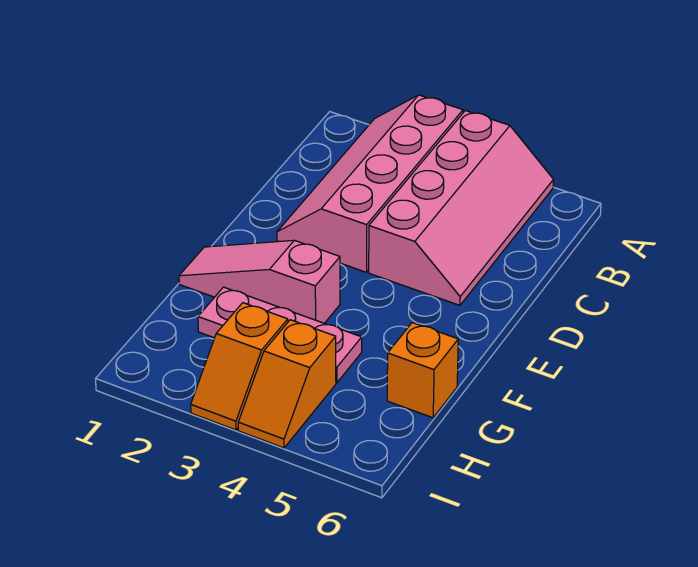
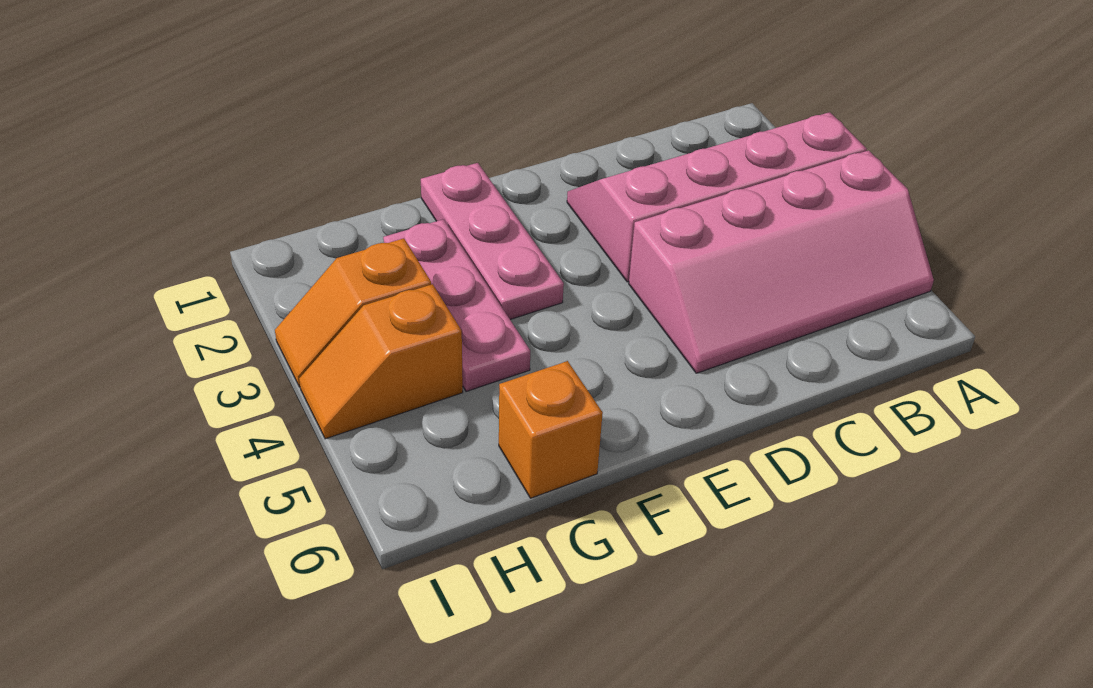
pink 1x3 slope [179,240,340,323] -> pink 1x3 plate [421,163,564,320]

